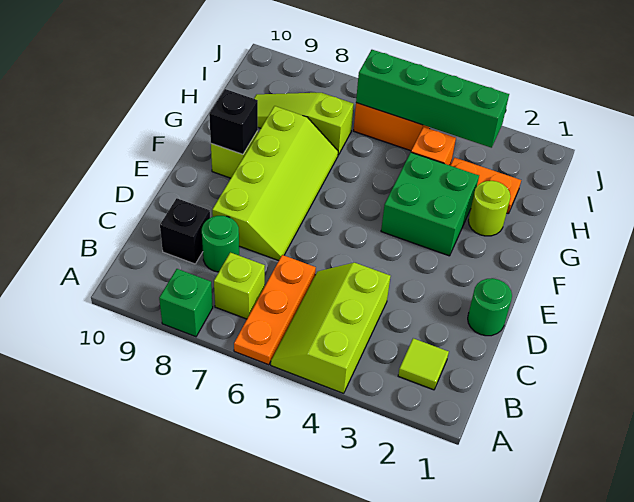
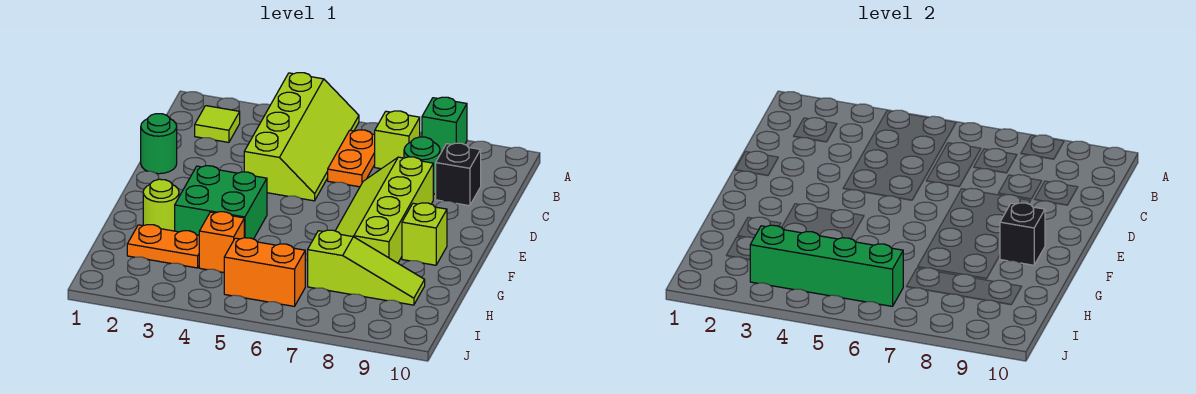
lime 2x3 slope [271,263,390,393] -> lime 2x4 slope [244,73,359,201]
orange 1x3 plate [234,255,316,365] -> orange 1x2 plate [328,130,375,187]

